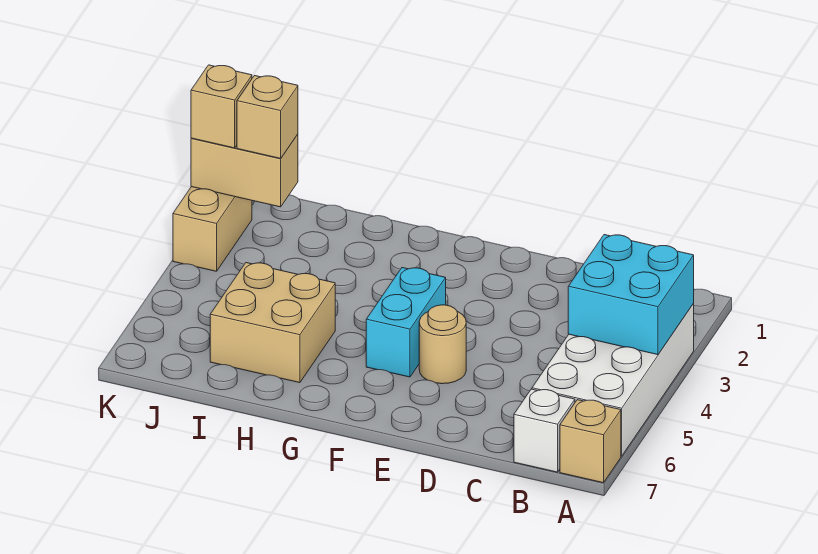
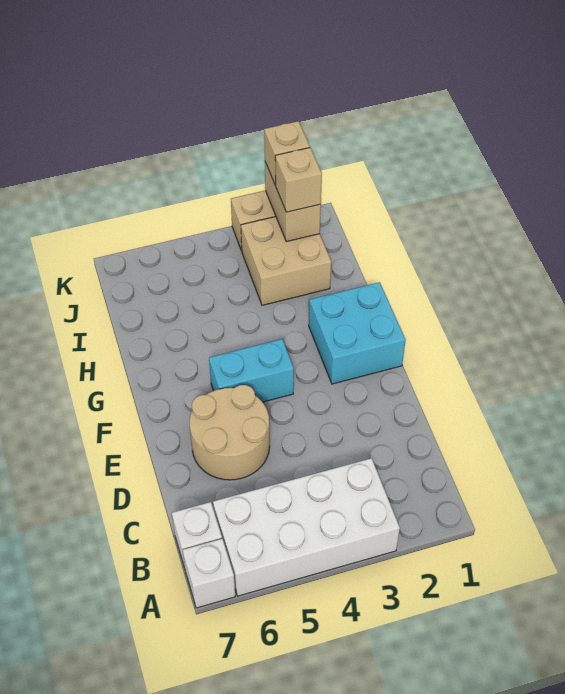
cyan 2x2 brick [568,235,694,355] -> cyan 2x2 brick moved to [309,282,406,384]
tan 1x1 brick [560,400,621,483] -> white 1x1 brick [183,539,235,608]
tan 1x1 round brick [419,305,466,384] -> tan 2x2 round brick [190,385,270,480]
tan 2x2 brick [210,263,335,383] -> tan 2x2 brick moved to [241,217,331,305]

